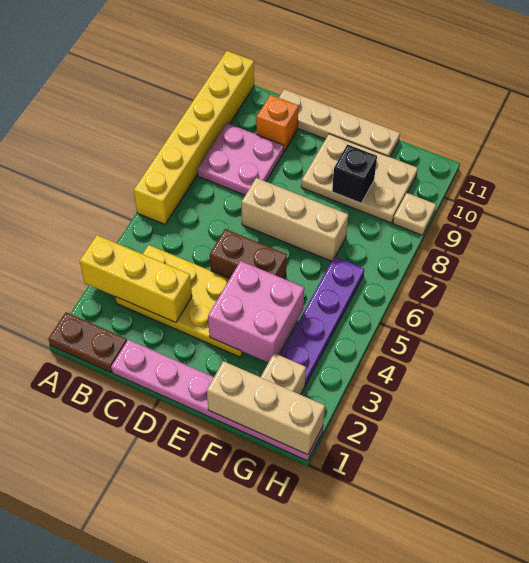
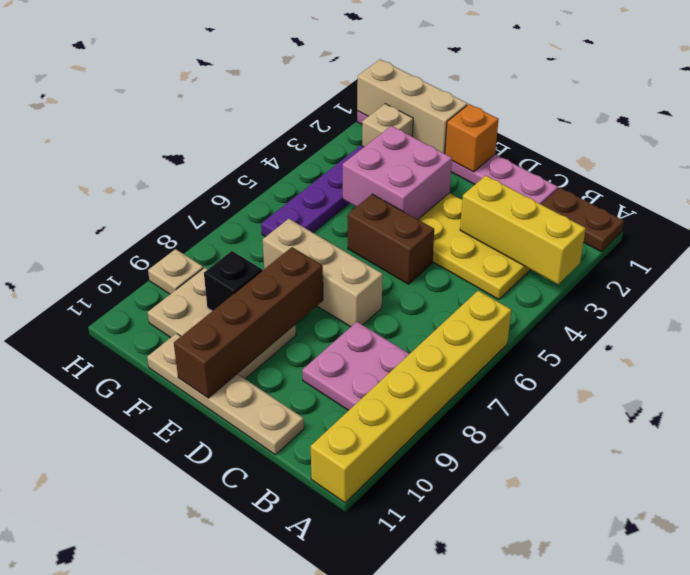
orange 1x1 brick [256,95,298,151] -> orange 1x1 brick moved to [445,104,499,172]
none -> brown 1x4 brick [174,247,323,398]

